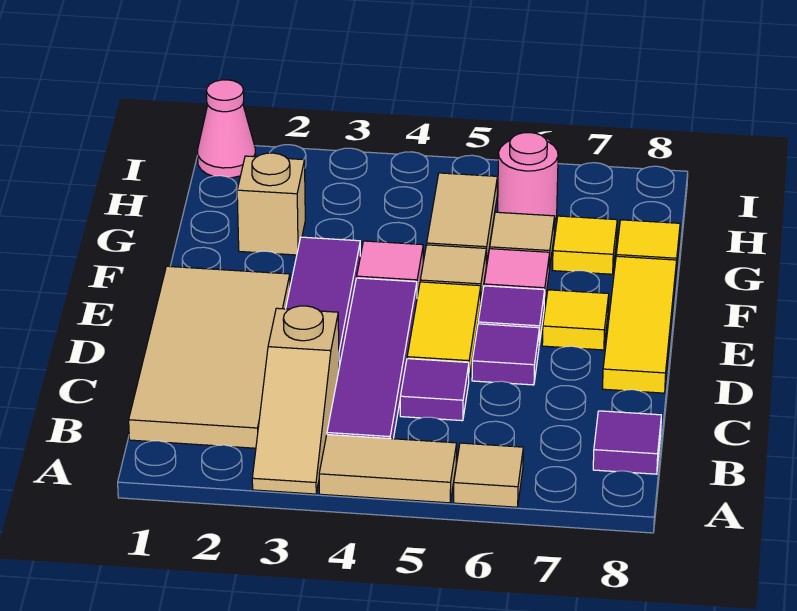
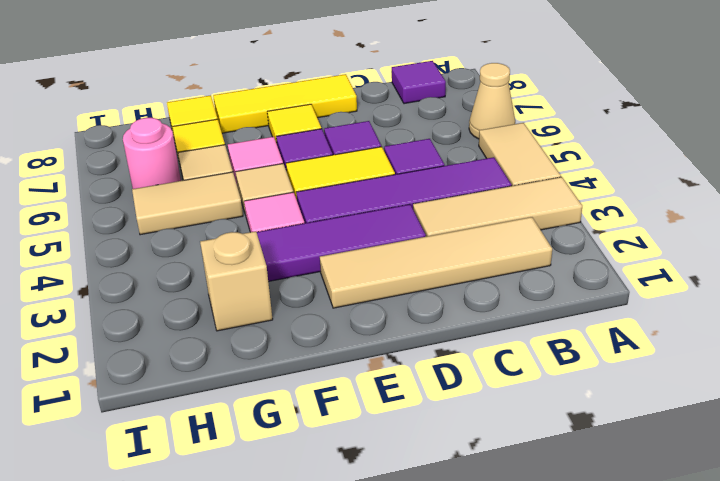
tan 1x3 slope [252,306,339,494] -> tan 1x3 tile [413,177,582,237]
tan 1x1 tile [454,443,523,507] -> tan 1x1 cone [469,63,515,139]
tan 2x4 tile [129,266,290,448] -> tan 1x4 tile [320,217,552,308]
pink 1x1 cone [198,80,256,178] -> none

